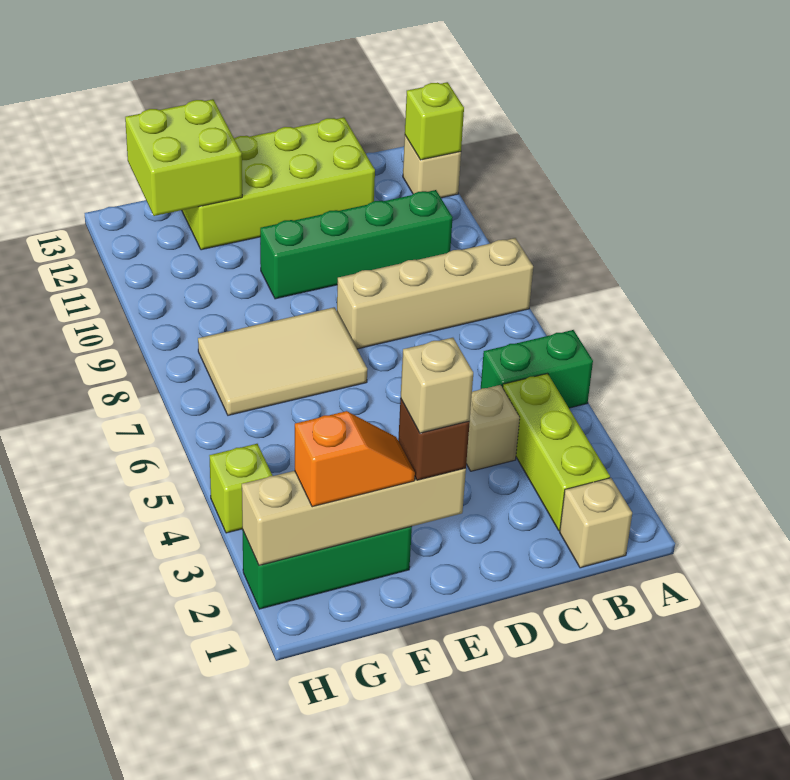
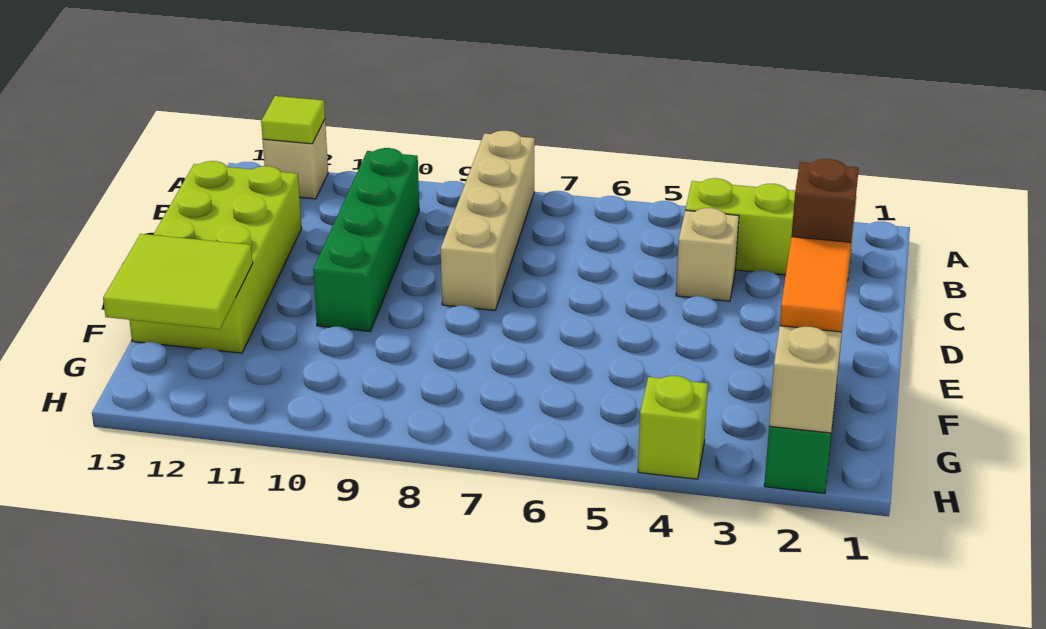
green 1x2 brick [481,330,593,408] -> none
lime 1x1 brick [405,82,464,160] -> lime 1x1 tile [261,96,325,144]
tan 1x1 brick [560,478,632,568] -> none
tan 1x1 brick [401,338,473,433] -> none
tan 2x3 tile [198,307,367,415] -> none
orange 1x2 slope [295,411,415,507] -> orange 1x2 tile [780,237,851,332]
lime 2x2 brick [125,99,242,216] -> lime 2x2 tile [103,234,253,329]

